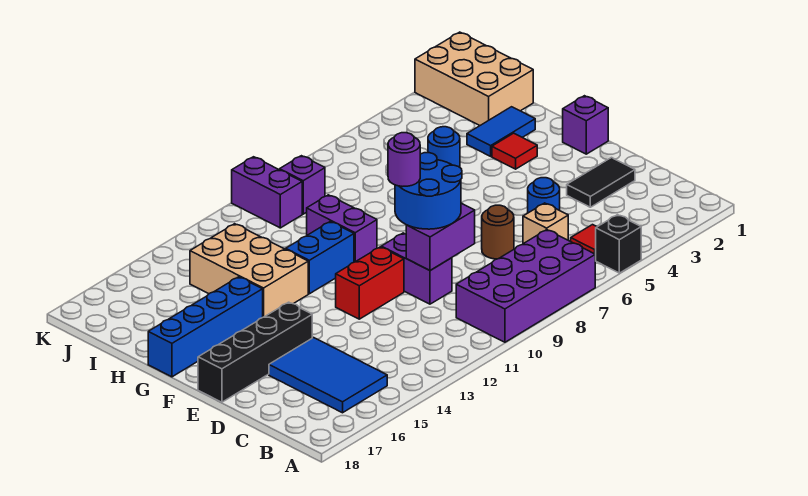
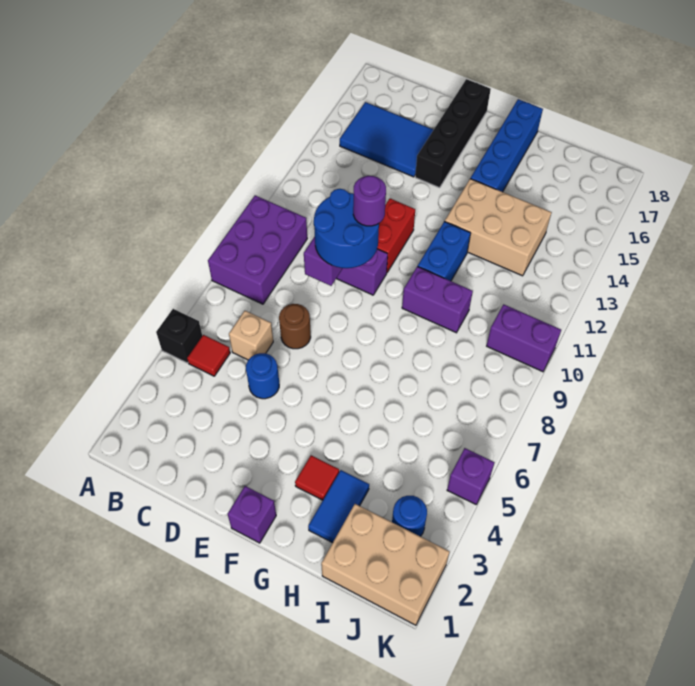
purple 2x4 brick [456,230,595,342] -> purple 2x3 brick [208,195,307,304]
black 1x2 tile [567,158,635,207] -> none
blue 1x1 round brick [428,127,460,167] -> blue 1x1 round brick moved to [392,496,427,536]
purple 1x1 brick [280,156,325,214] -> purple 1x1 brick moved to [447,448,495,504]

